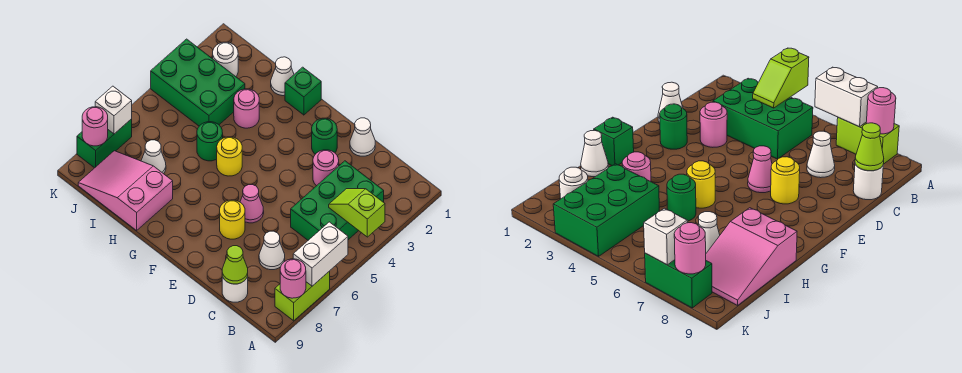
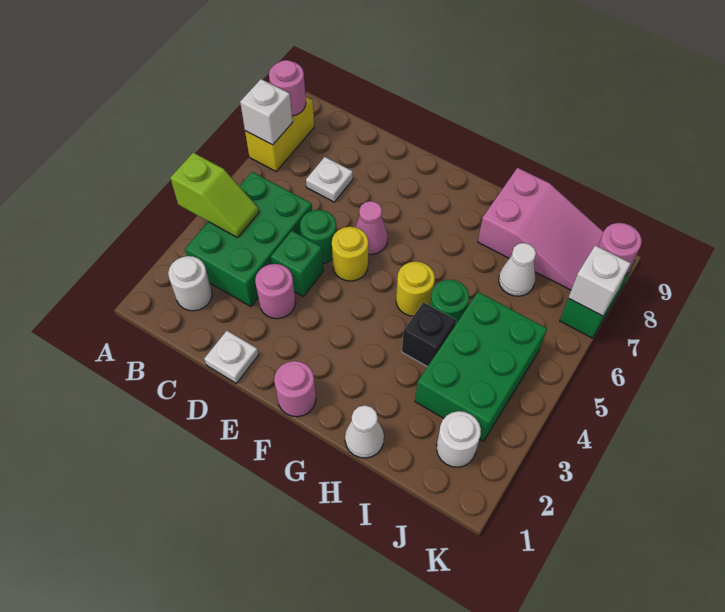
white 1x2 brick [293,222,348,286] -> white 1x1 brick [240,79,293,145]
lime 1x2 brick [275,271,330,321] -> yellow 1x2 brick [245,97,314,171]
white 1x1 cone [259,231,285,270] -> white 1x1 plate [306,157,353,202]
white 1x1 round brick [222,276,248,302] -> white 1x1 round brick moved to [168,256,212,311]
lime 1x1 cone [222,246,248,284] -> none
white 1x1 cone [350,118,375,156] -> white 1x1 plate [204,331,258,383]
green 1x1 round brick [312,118,337,154] -> green 1x1 round brick moved to [300,210,336,263]
yellow 1x1 round brick [220,200,245,239] -> yellow 1x1 round brick moved to [332,227,368,281]
green 1x1 brick [285,67,321,115] -> green 1x1 brick moved to [271,231,324,297]
pink 1x1 round brick [234,89,259,128] -> pink 1x1 round brick moved to [274,361,316,417]
none -> black 1x1 brick [402,302,456,367]
green 2x3 brick [151,39,245,126] -> green 2x3 brick turned to [415,292,547,441]

